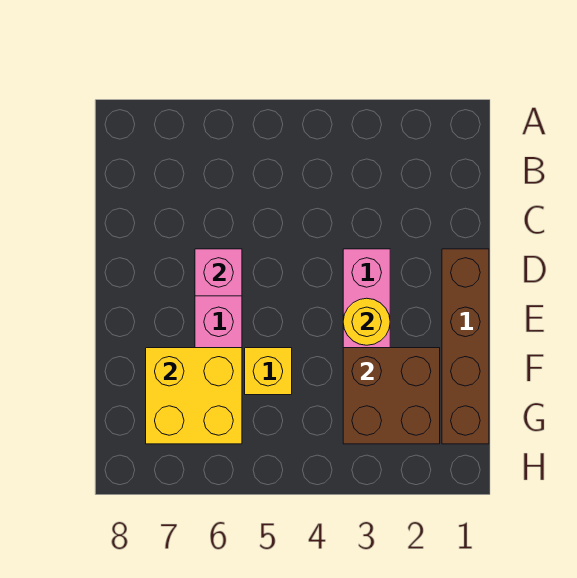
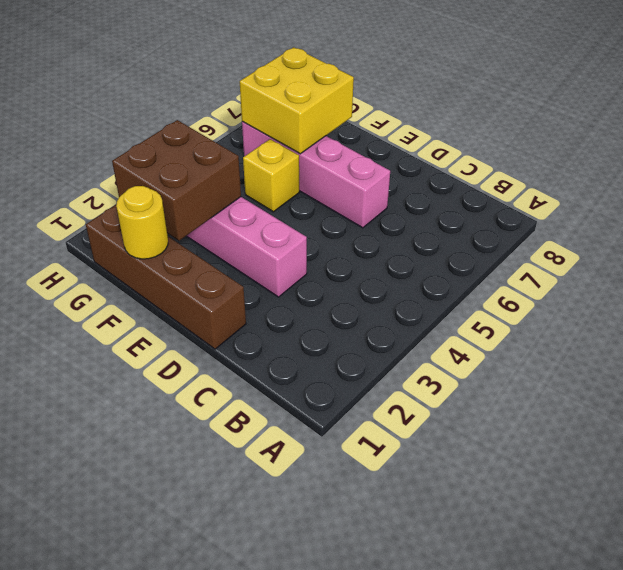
pink 1x1 brick [195,249,242,296] -> none
yellow 1x1 round brick [343,298,390,345] -> yellow 1x1 round brick moved to [116,186,168,259]

